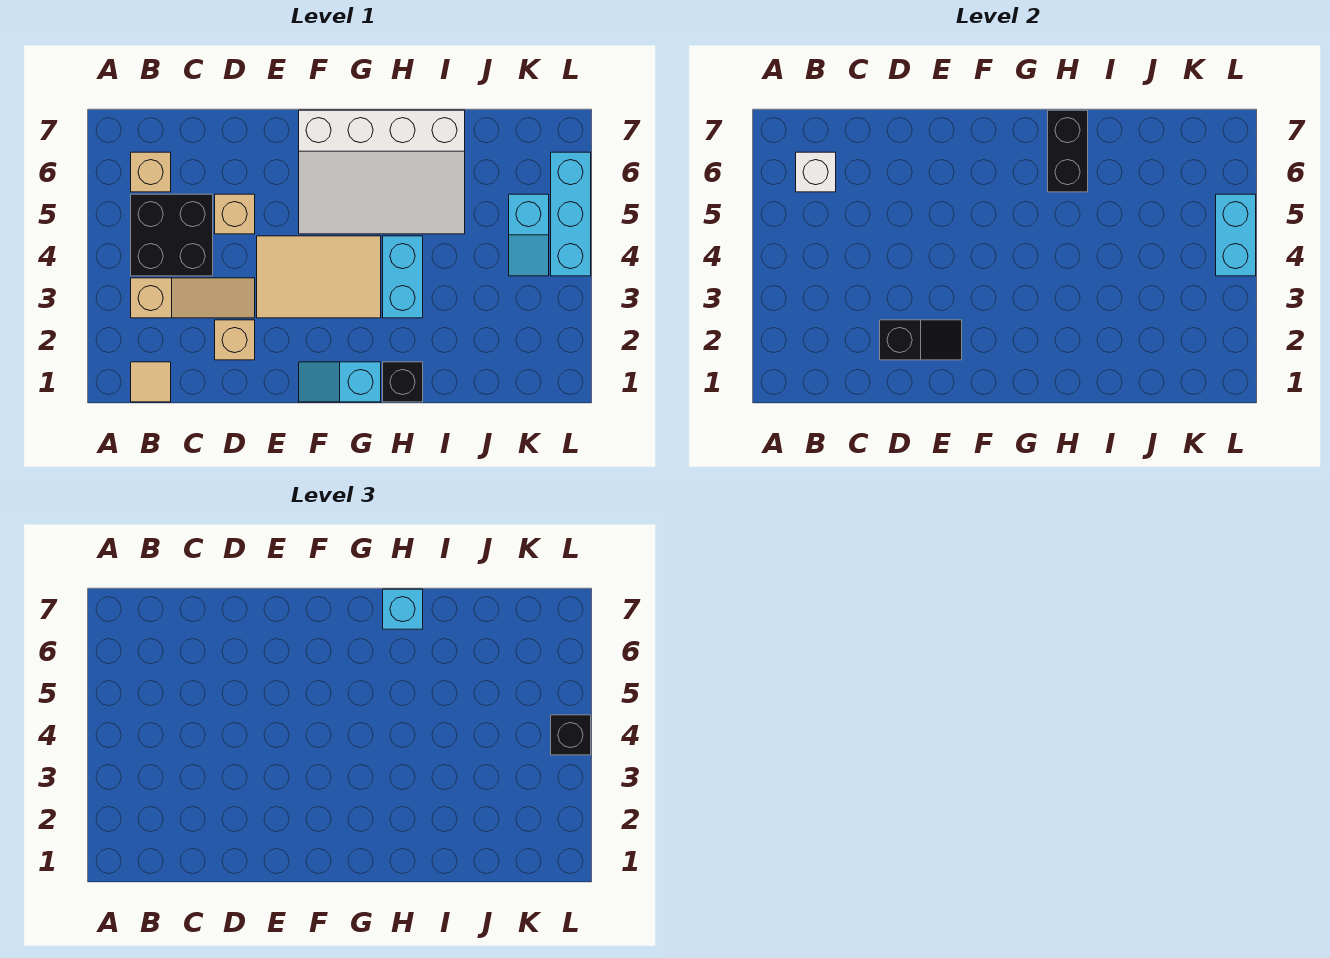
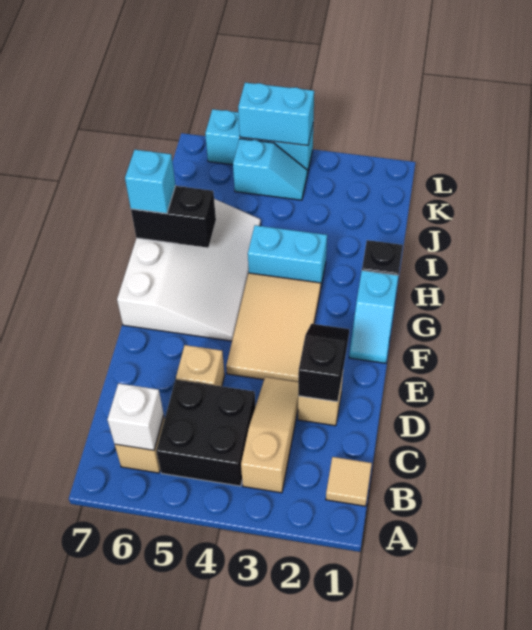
black 1x1 brick [551,715,591,755] -> none

